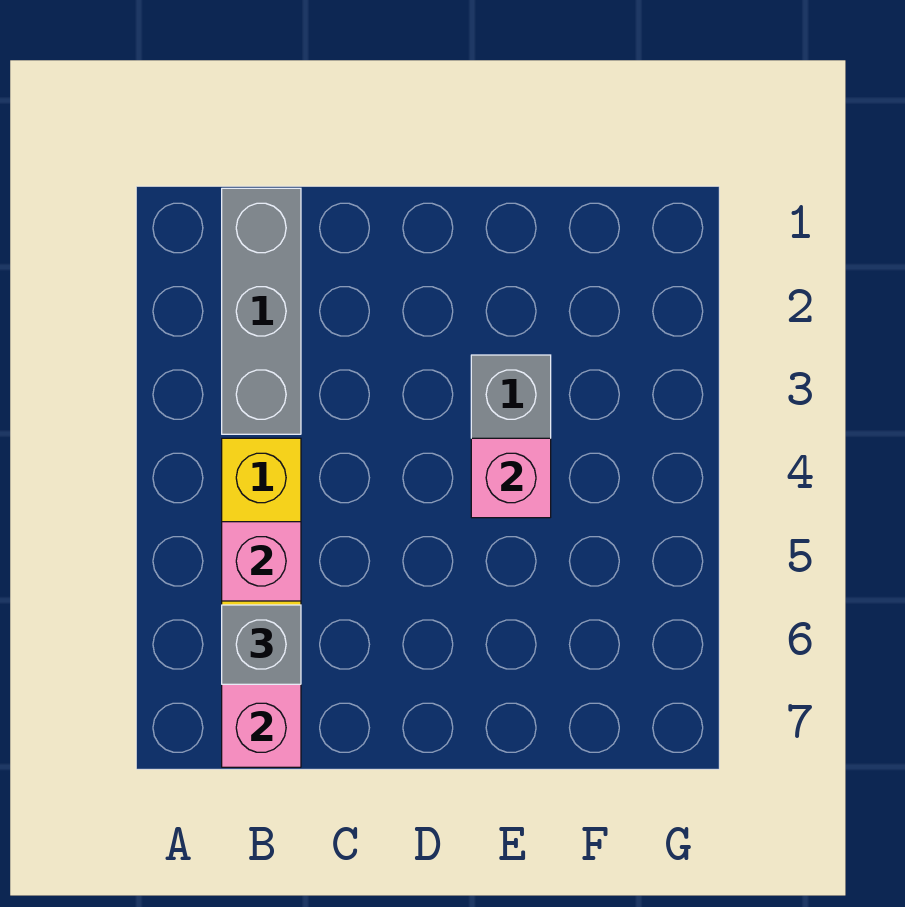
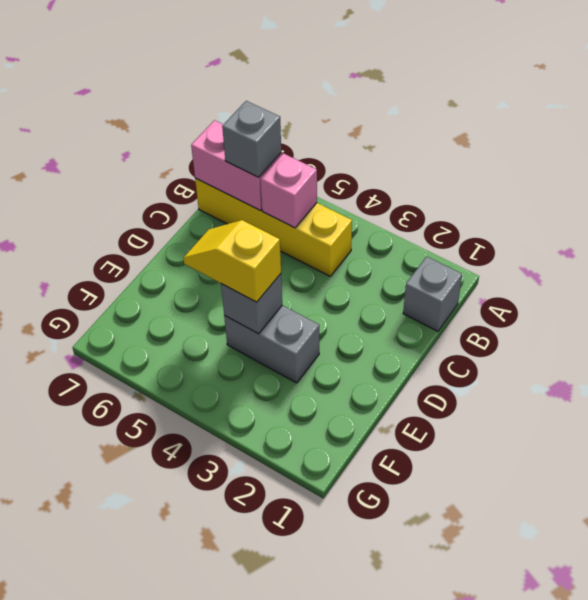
grey 1x3 brick [222,188,301,434] -> grey 1x1 brick [403,257,462,331]
pink 1x1 brick [471,438,551,518] -> grey 1x1 brick [221,274,282,334]
none -> yellow 1x2 slope [183,220,281,302]

